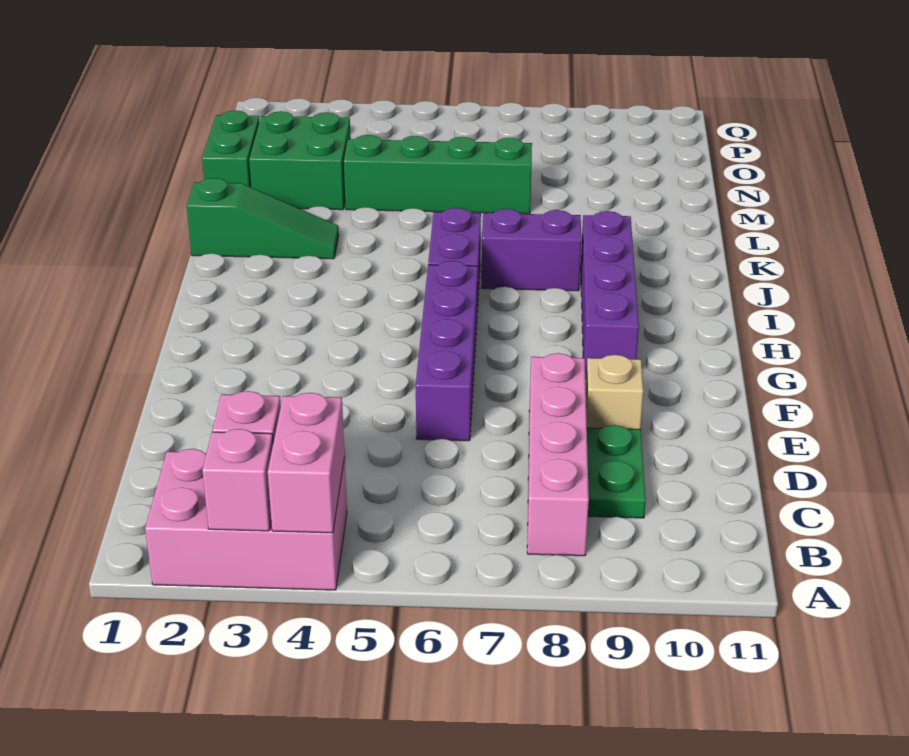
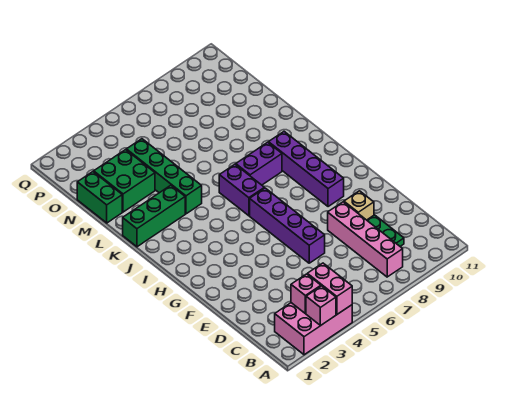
green 1x3 slope [187,178,339,259] -> green 1x3 brick [123,185,185,247]
green 1x4 brick [344,135,532,214] -> green 1x4 brick turned to [126,139,202,214]

